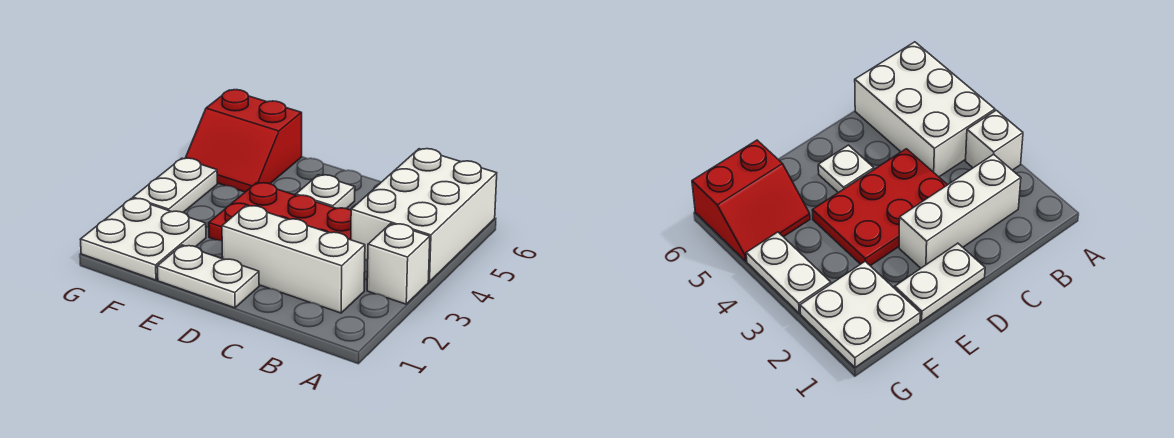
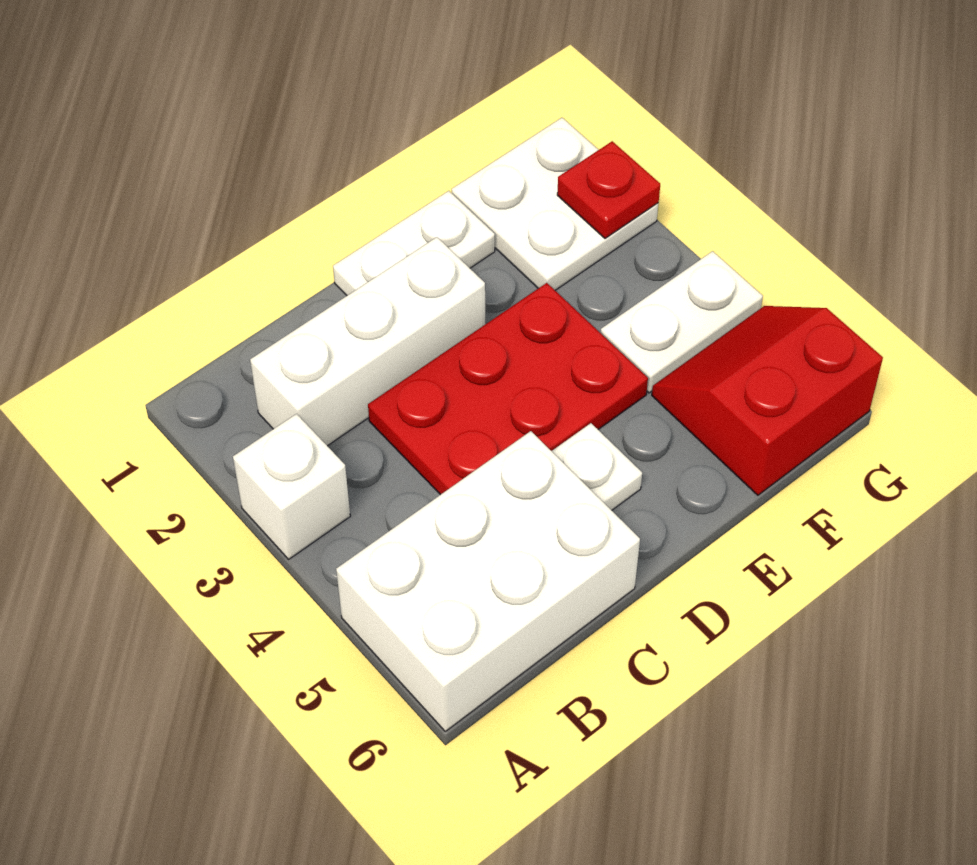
white 2x3 brick [351,149,497,282] -> white 2x3 brick turned to [336,431,640,731]
none -> red 1x1 plate [557,141,660,238]
white 1x2 plate [133,158,217,212] -> white 1x2 plate turned to [601,251,763,393]

